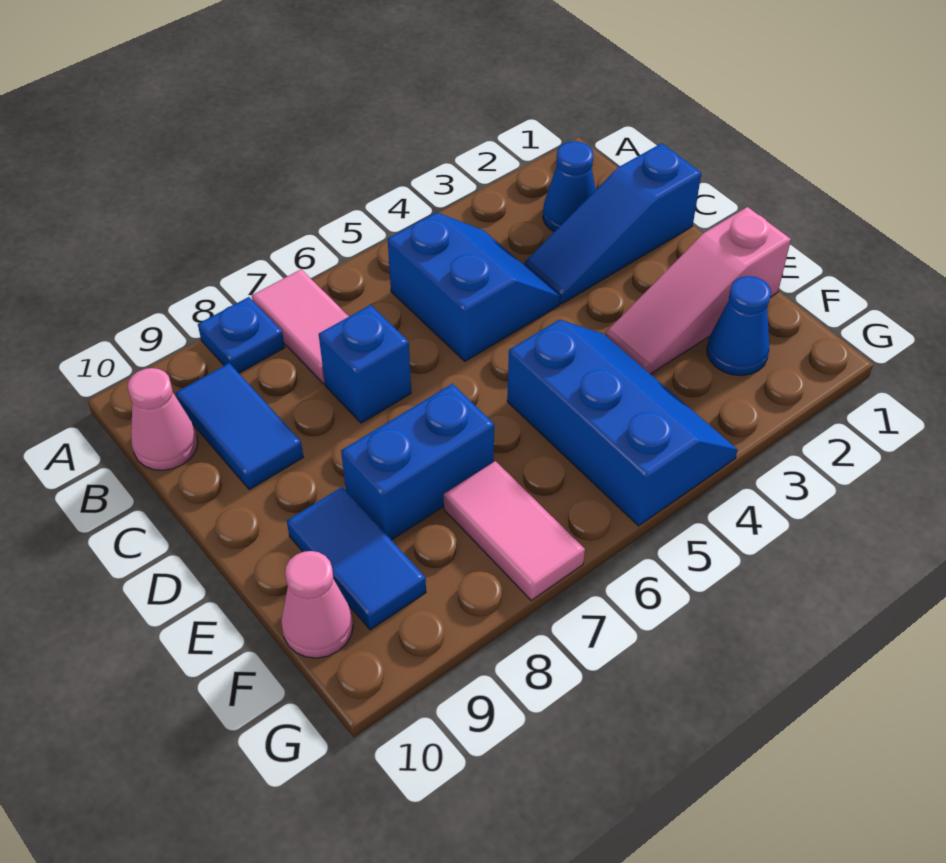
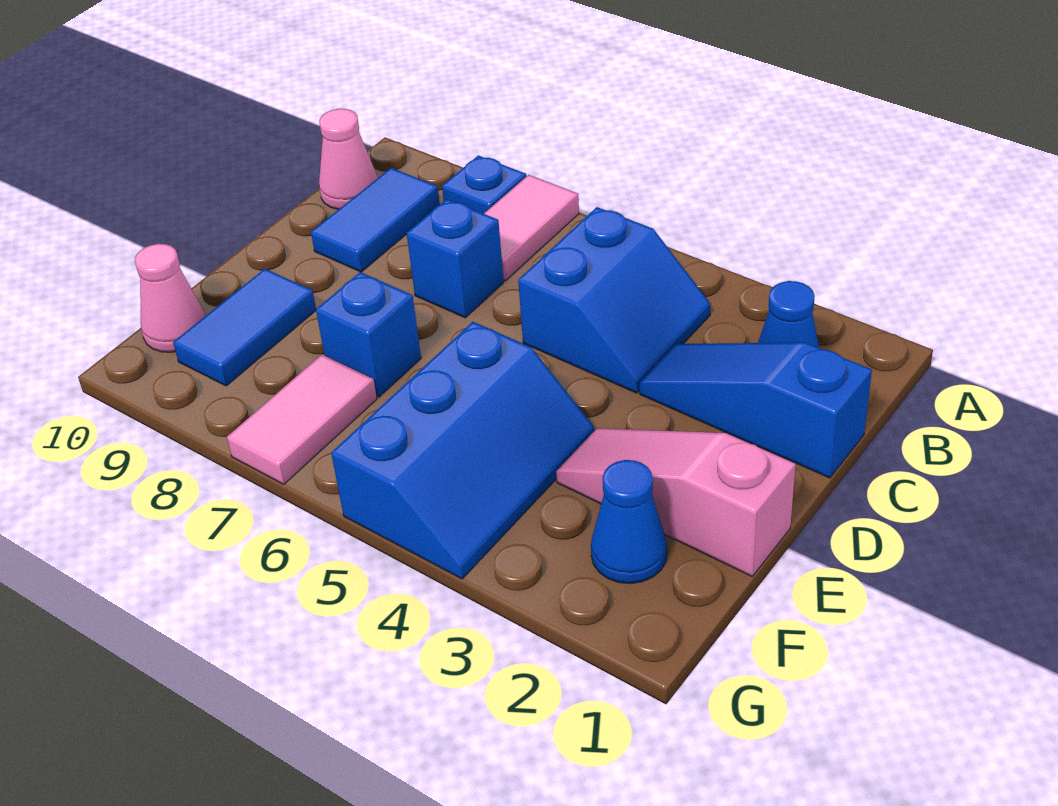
blue 1x2 brick [341,384,494,540] -> blue 1x1 brick [316,272,421,397]

